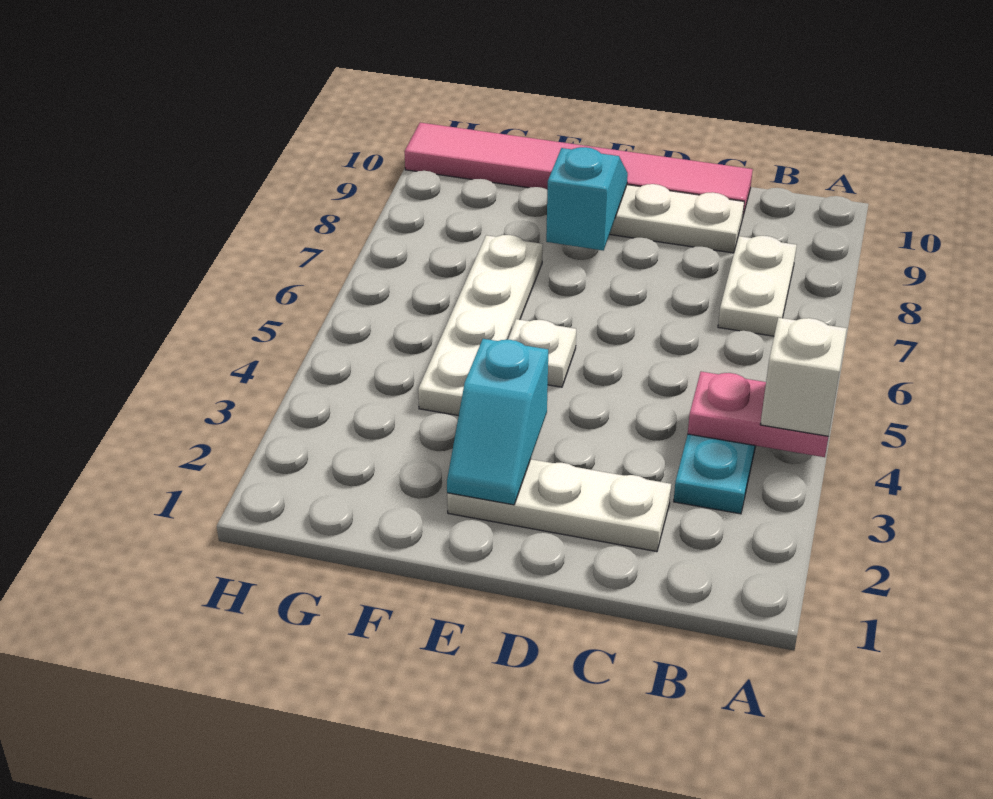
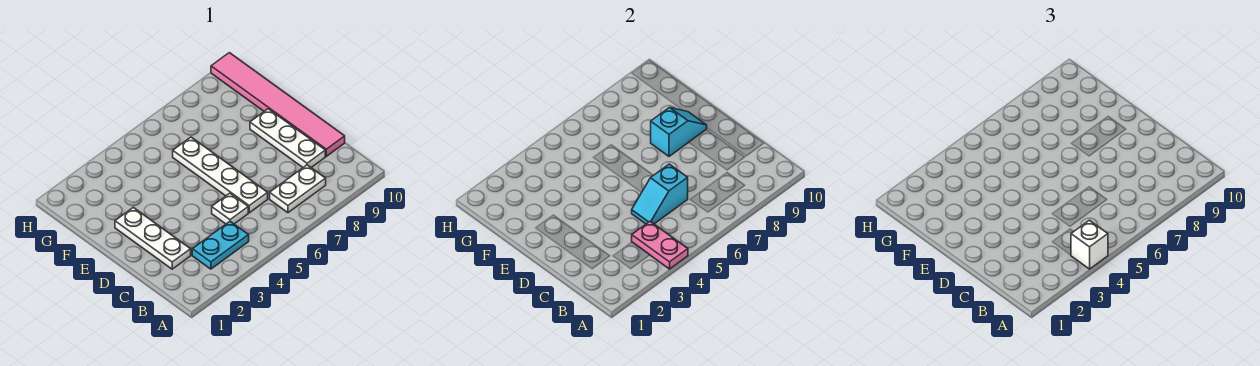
cyan 1x2 slope [447,339,548,505] -> cyan 1x2 slope moved to [632,164,688,224]
white 1x1 plate [508,319,576,387] -> white 1x1 plate moved to [212,193,248,224]
white 1x4 plate [418,235,543,416] -> white 1x4 plate turned to [173,137,268,213]

